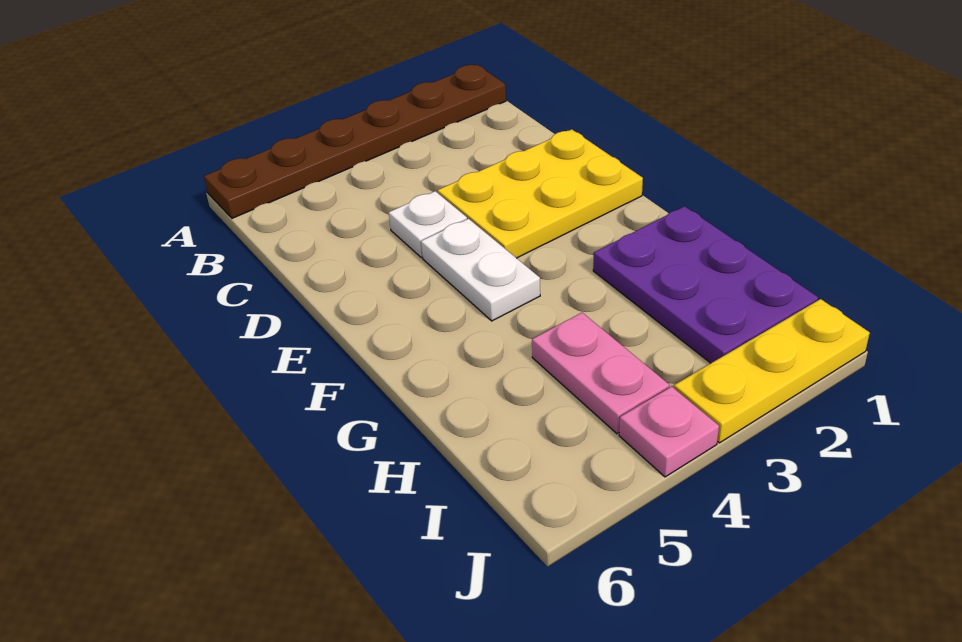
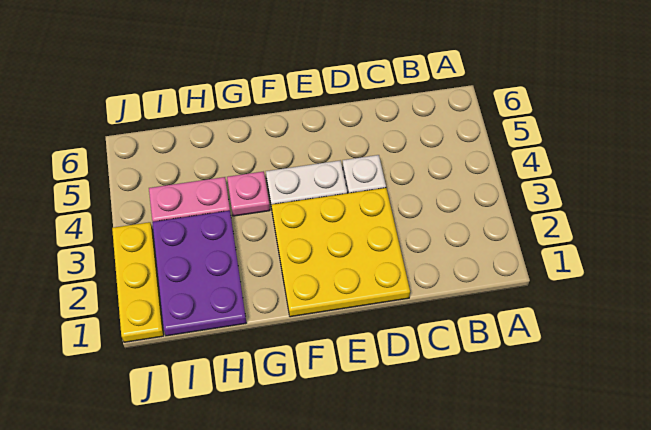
brown 1x6 plate [204,65,506,218] -> none
yellow 2x3 plate [438,129,643,258] -> yellow 3x3 plate [271,188,410,317]
purple 2x3 plate [593,206,818,363] -> purple 2x3 plate turned to [152,211,246,336]
pink 1x1 plate [619,387,719,477] -> pink 1x1 plate moved to [227,171,270,216]

